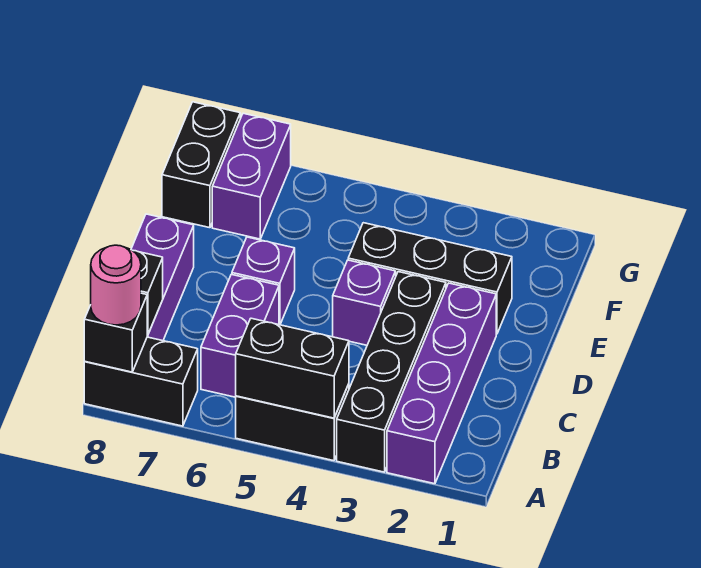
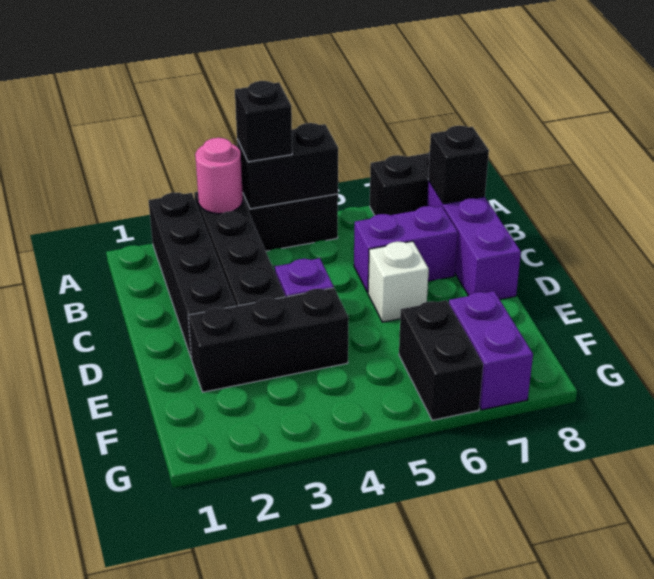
purple 1x4 brick [387,283,496,484] -> black 1x4 brick [149,193,235,359]
black 1x1 brick [84,293,147,372] -> black 1x1 brick moved to [235,81,292,162]
pink 1x1 round brick [91,245,141,325] -> pink 1x1 round brick moved to [195,138,243,214]
purple 1x2 brick [201,274,279,397] -> purple 1x2 brick turned to [354,206,458,293]
purple 1x1 brick [232,237,295,325] -> white 1x1 brick [368,241,429,322]
black 1x2 brick [162,102,240,228] -> black 1x2 brick moved to [399,300,483,420]

